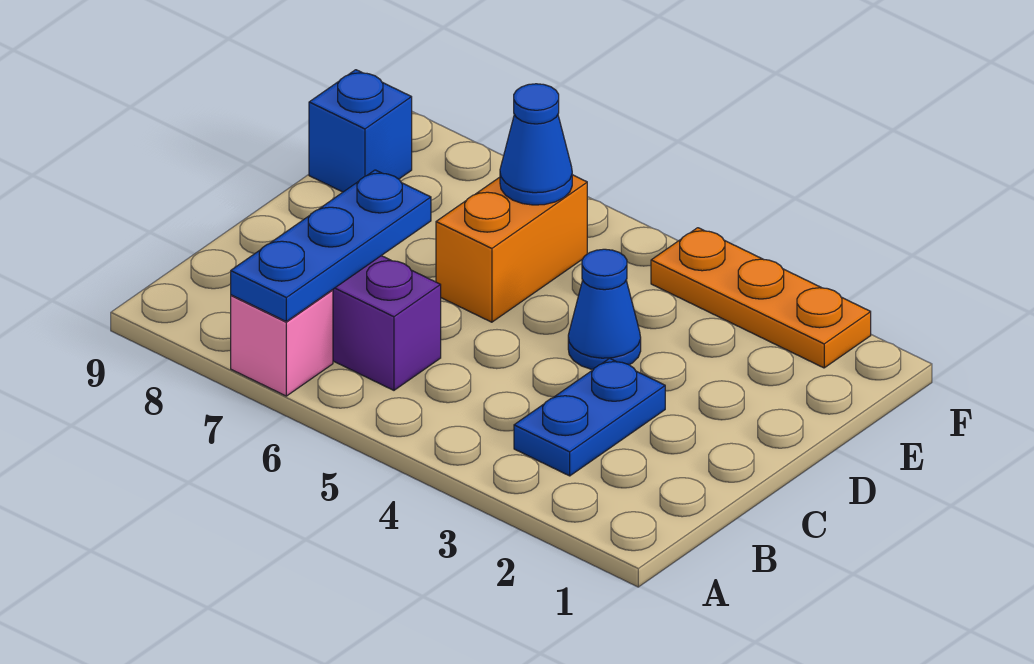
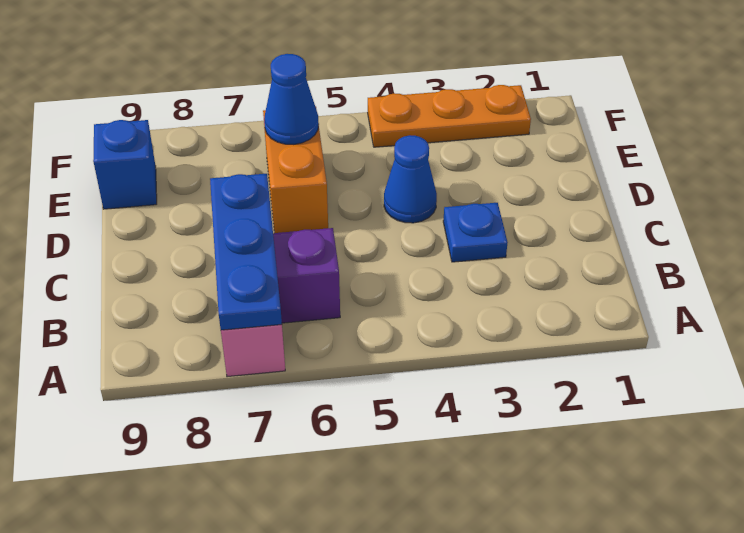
blue 1x2 plate [514,358,665,476] -> blue 1x1 plate [443,203,508,262]

